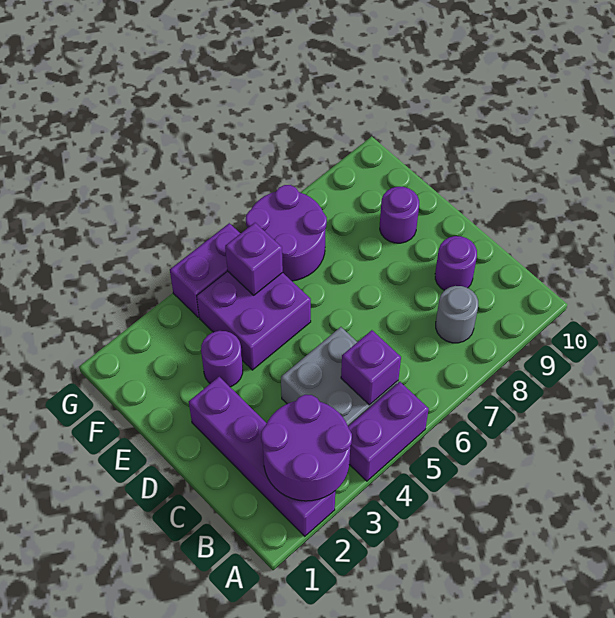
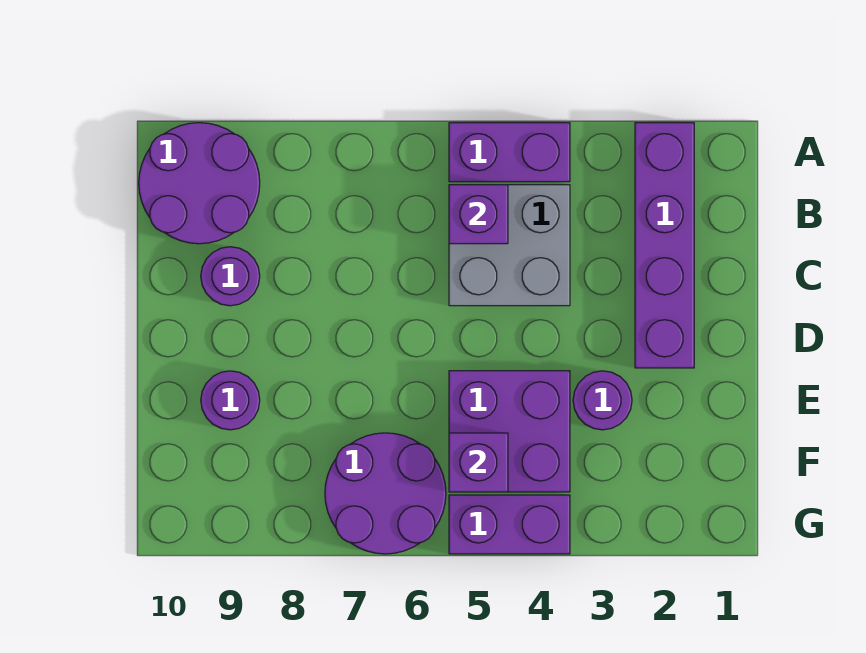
purple 2x2 round brick [261,395,352,501] -> purple 2x2 round brick moved to [139,123,260,244]
grey 1x1 round brick [436,286,478,343] -> none

